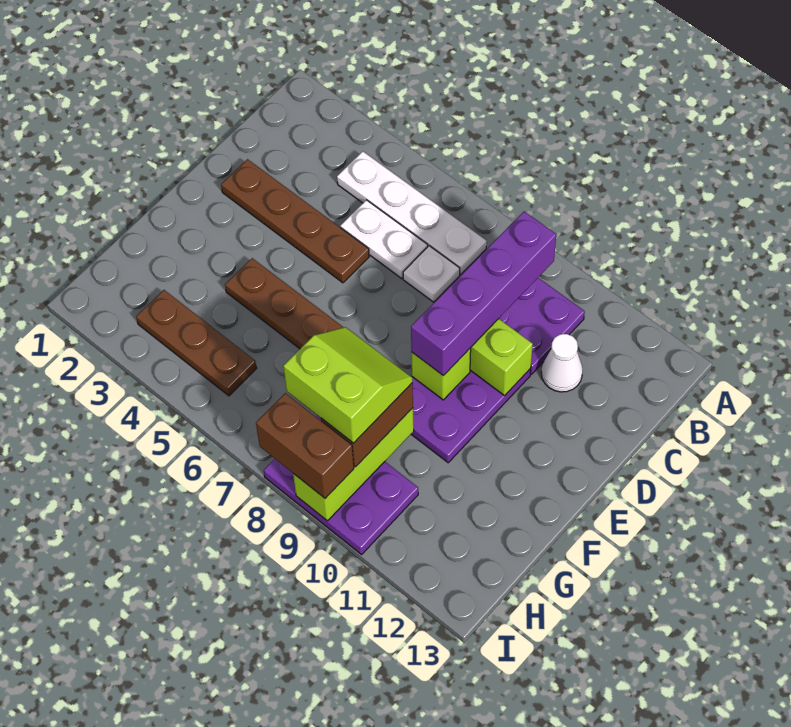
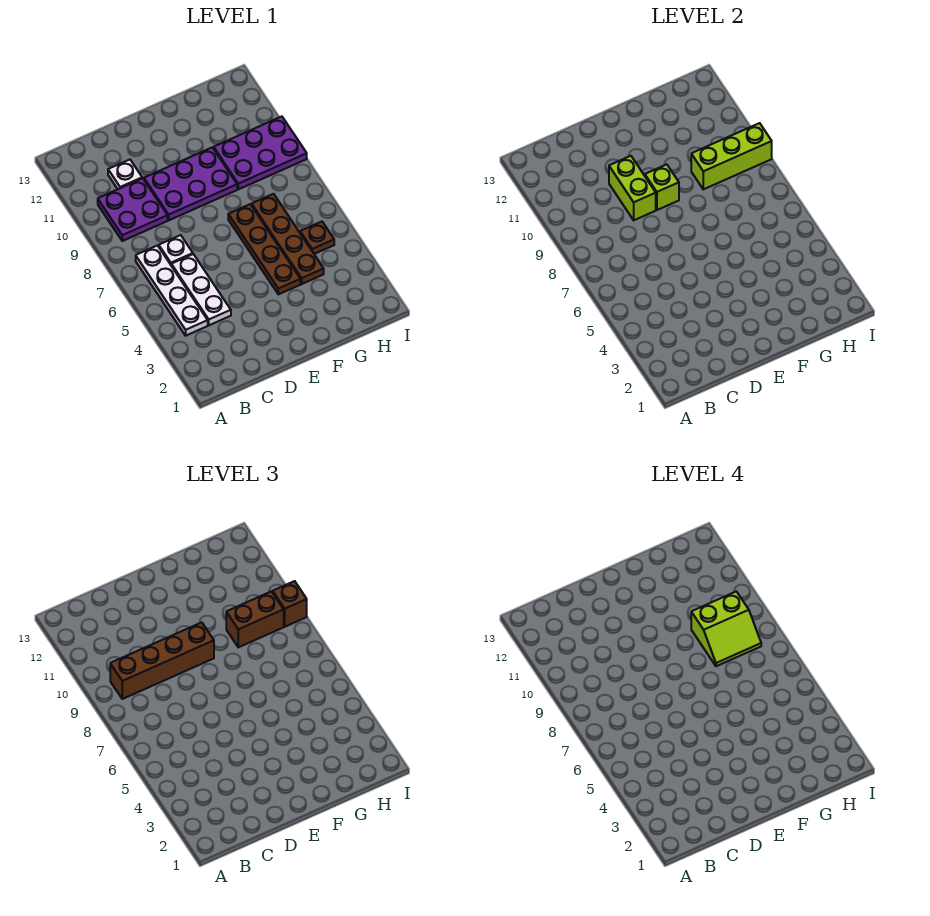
purple 1x4 brick [411,211,556,376] -> brown 1x4 brick [110,622,214,699]
white 1x2 plate [340,200,428,279] -> white 1x3 plate [171,254,231,325]
white 1x1 cone [541,334,583,392] -> white 1x1 plate [108,160,142,189]
brown 1x4 plate [221,159,369,283] -> brown 1x4 plate moved to [252,194,324,284]
lime 2x2 slope [283,327,412,443] -> lime 2x2 slope turned to [691,591,761,666]
brown 1x3 plate [136,290,257,396] -> brown 1x1 plate [300,222,334,254]
purple 2x3 plate [264,415,418,555] -> purple 2x3 plate turned to [214,117,307,189]
brown 1x2 brick [256,393,354,498] -> brown 1x1 brick [273,581,307,627]

